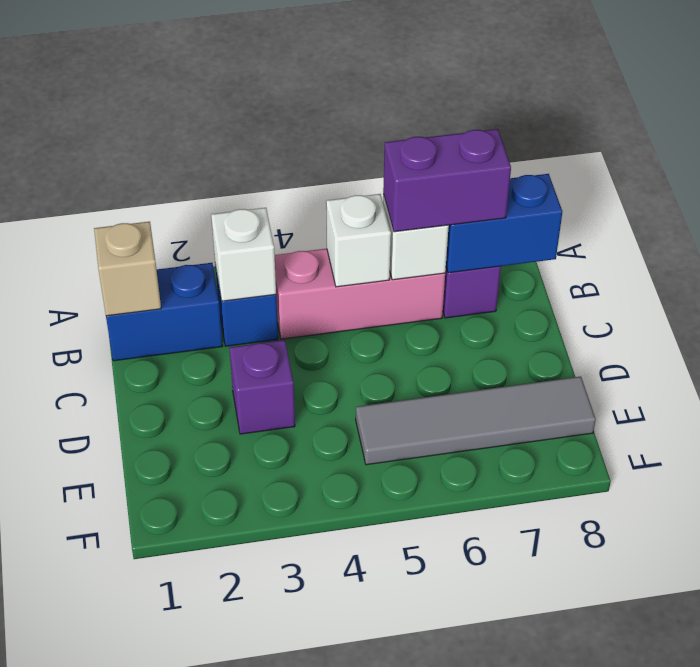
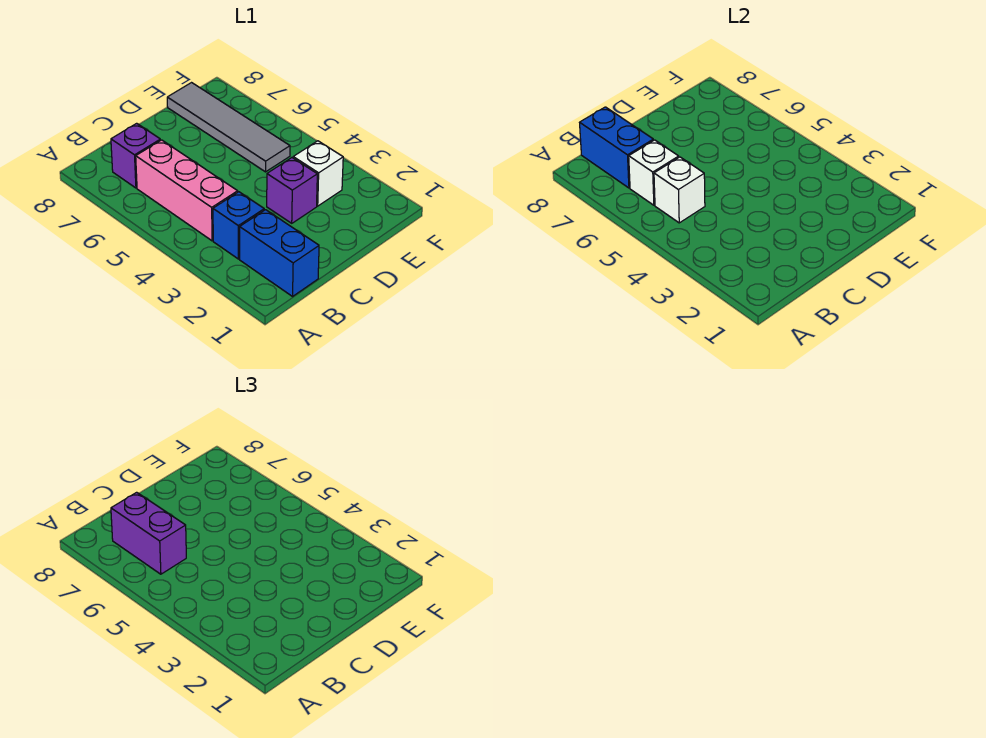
tan 1x1 brick [94,222,161,316] -> none
white 1x1 brick [211,208,276,301] -> white 1x1 brick moved to [293,141,343,206]

